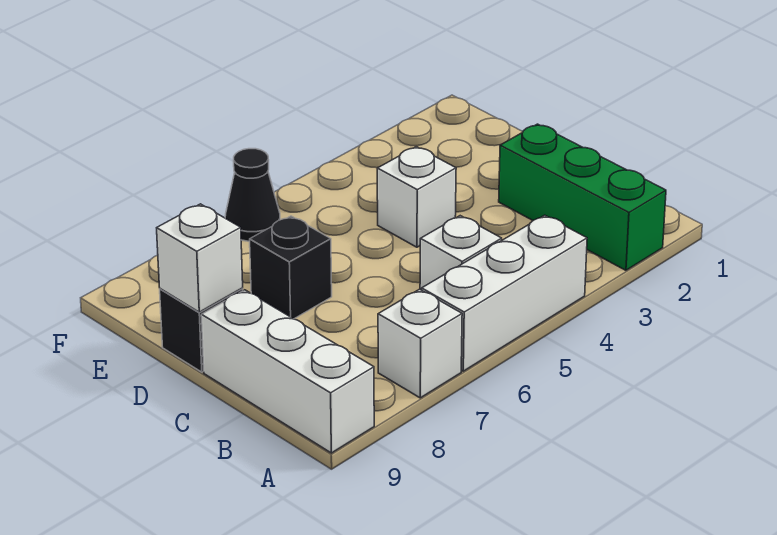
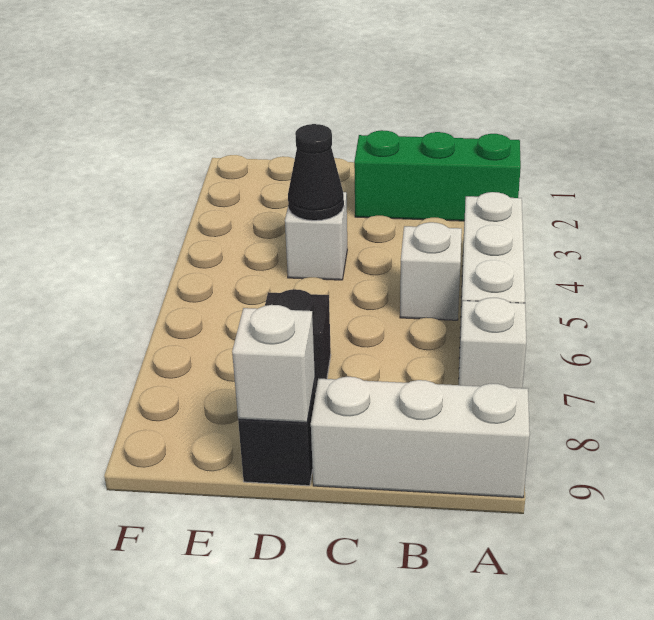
black 1x1 cone [225,149,280,241] -> black 1x1 cone moved to [288,124,344,221]

